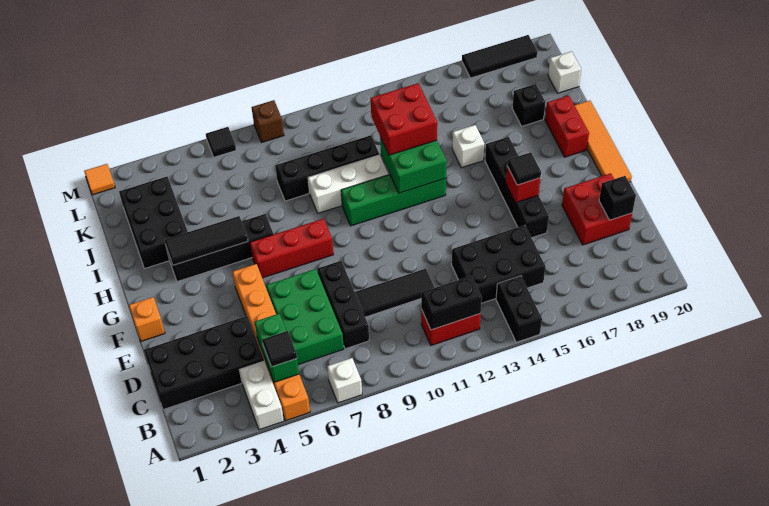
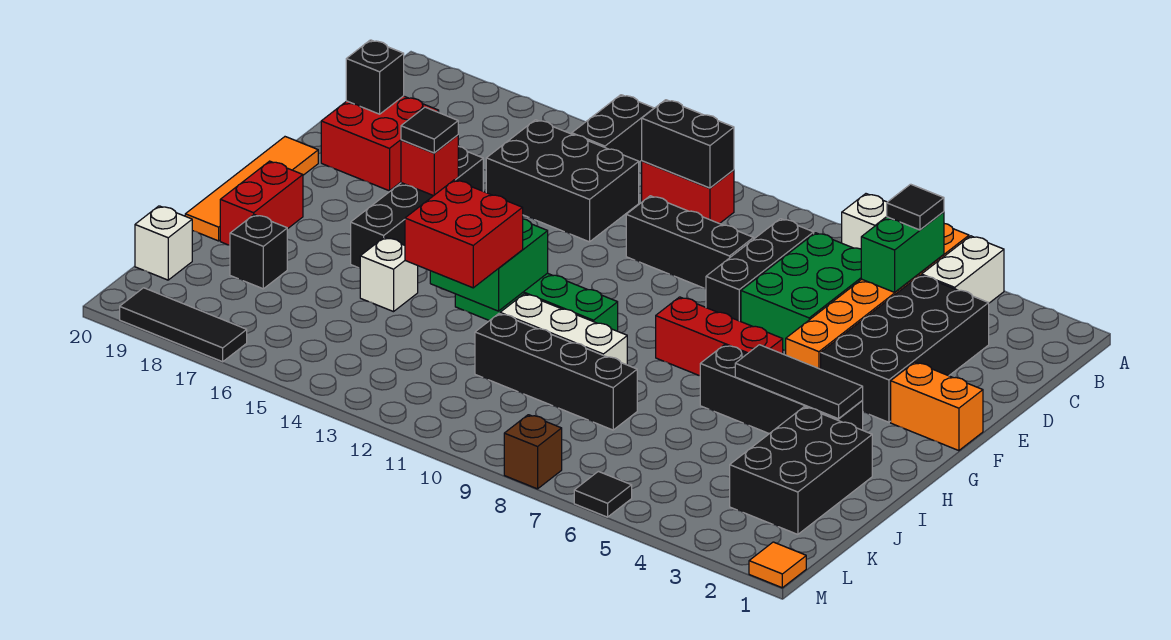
black 2x4 brick [144,316,264,410] -> black 2x4 brick turned to [821,275,989,422]
black 1x3 tile [355,269,435,317] -> black 1x3 brick [626,196,754,289]
orange 1x1 brick [129,297,165,341] -> orange 1x2 brick [891,362,983,451]

